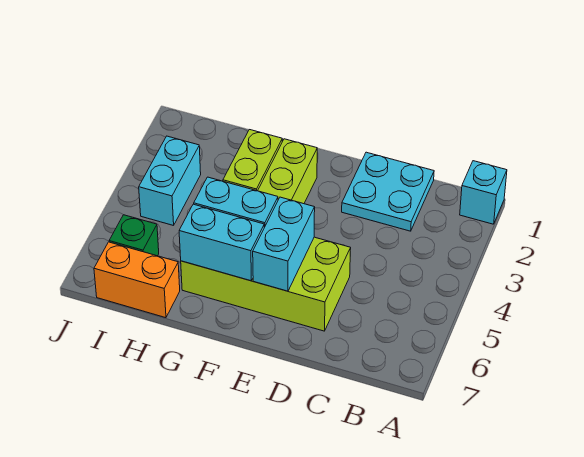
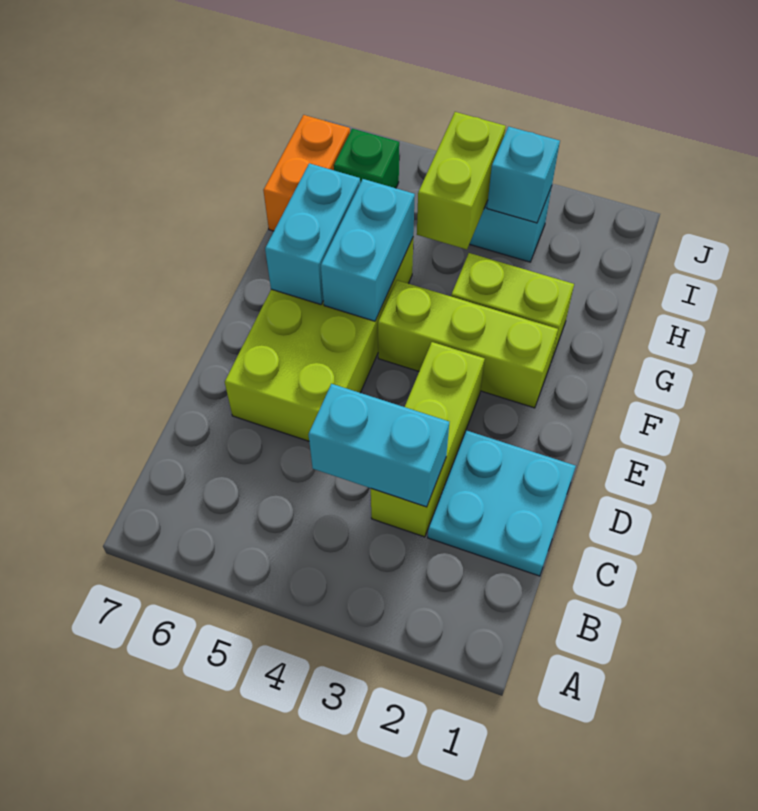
cyan 1x1 brick [460,161,507,224] -> cyan 1x1 brick moved to [487,127,560,223]
none -> lime 1x3 brick [371,342,485,537]
cyan 1x2 brick [253,197,315,291] -> cyan 1x2 brick moved to [308,384,449,507]
none -> lime 1x2 brick [417,112,506,249]

